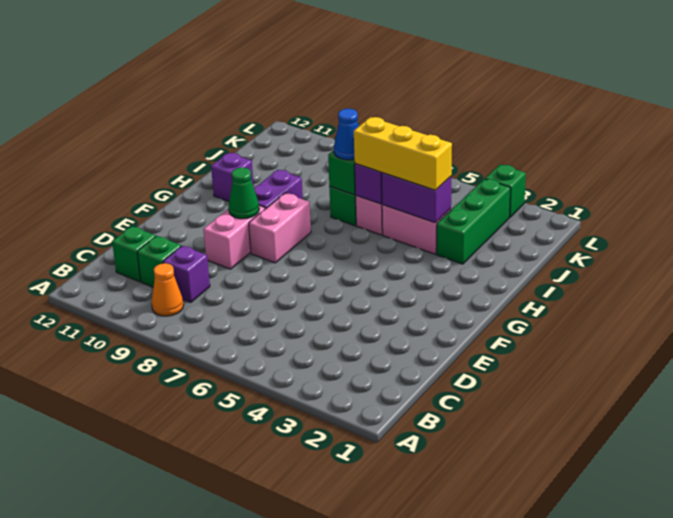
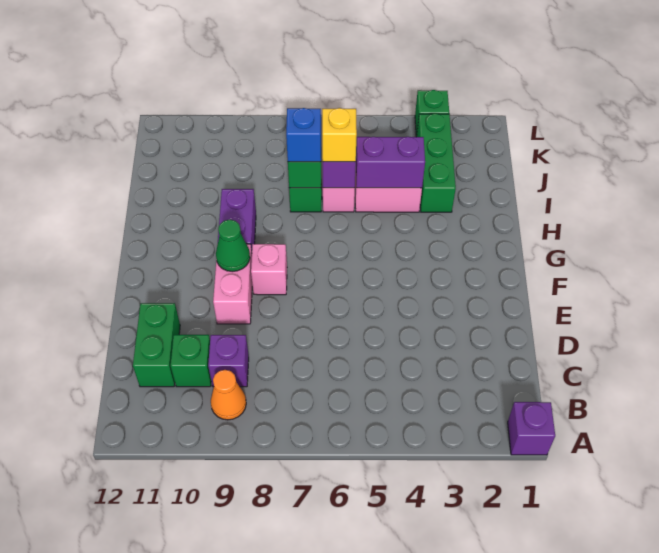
green 1x1 brick [112,226,156,282] -> green 1x2 brick [133,303,180,387]
pink 1x2 brick [249,193,311,263] -> pink 1x1 brick [251,244,287,295]
purple 1x1 brick [211,153,254,201] -> purple 1x1 brick moved to [508,402,555,455]
yellow 1x3 brick [354,117,452,190] -> yellow 1x1 brick [322,108,357,162]
blue 1x1 cone [334,109,359,160] -> blue 1x1 brick [286,108,321,162]

